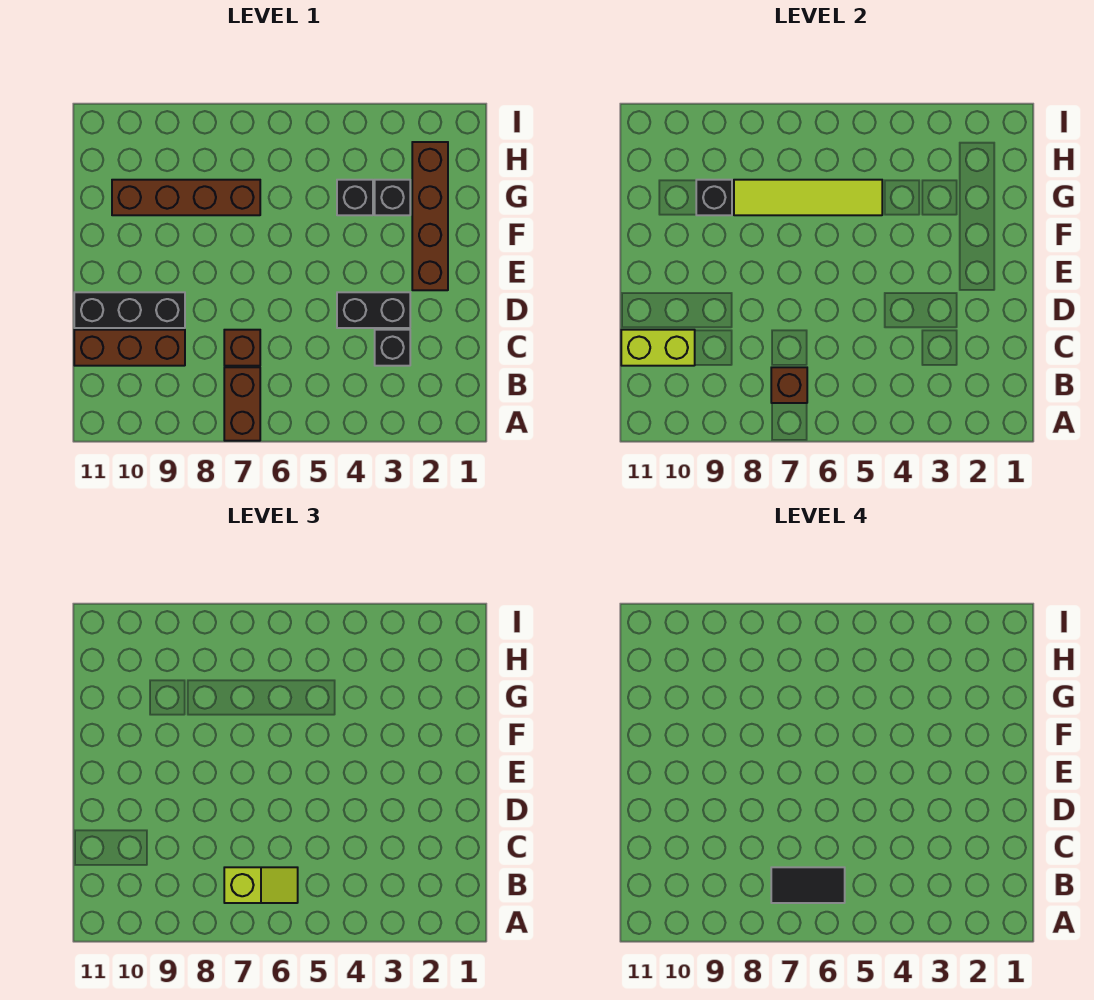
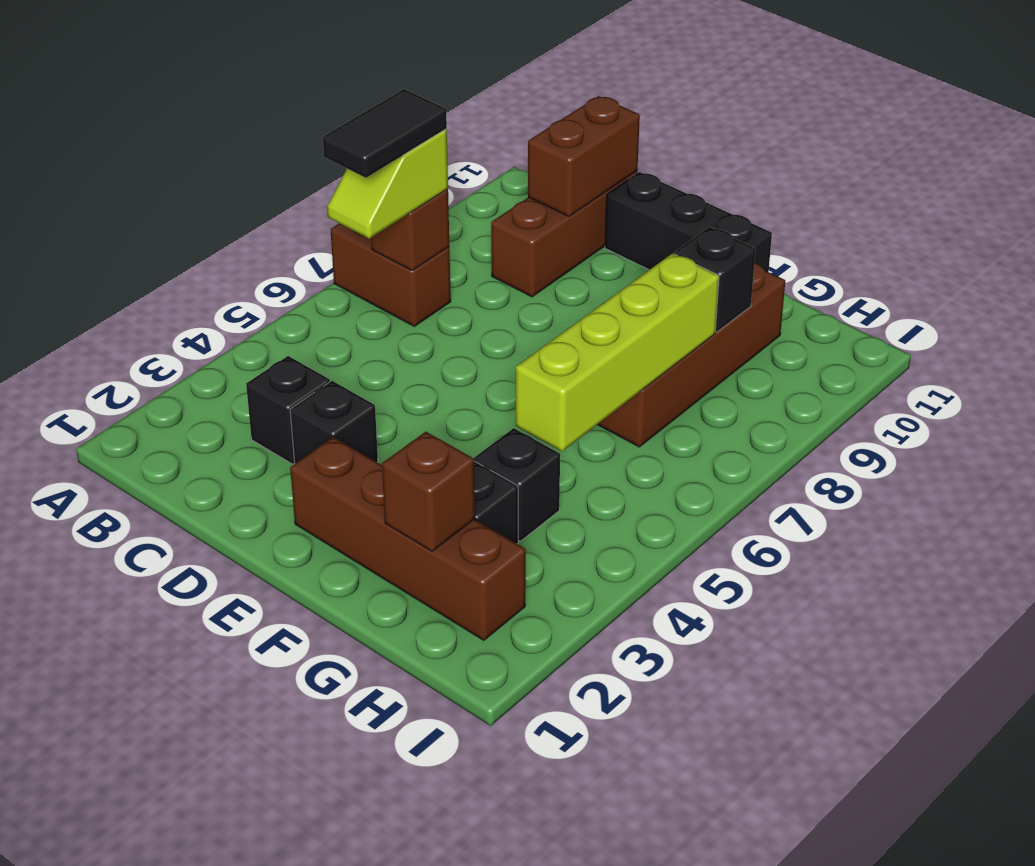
brown 1x1 brick [224,330,260,366] -> brown 1x1 brick moved to [382,432,475,551]
lime 1x2 brick [621,330,695,366] -> brown 1x2 brick [528,96,640,217]
black 1x2 brick [337,292,410,328] -> black 1x1 brick [290,381,378,463]
black 1x3 brick [74,292,185,328] -> black 1x3 brick turned to [605,172,772,272]
lime 1x4 tile [734,180,882,215] -> lime 1x4 brick [516,253,719,451]

